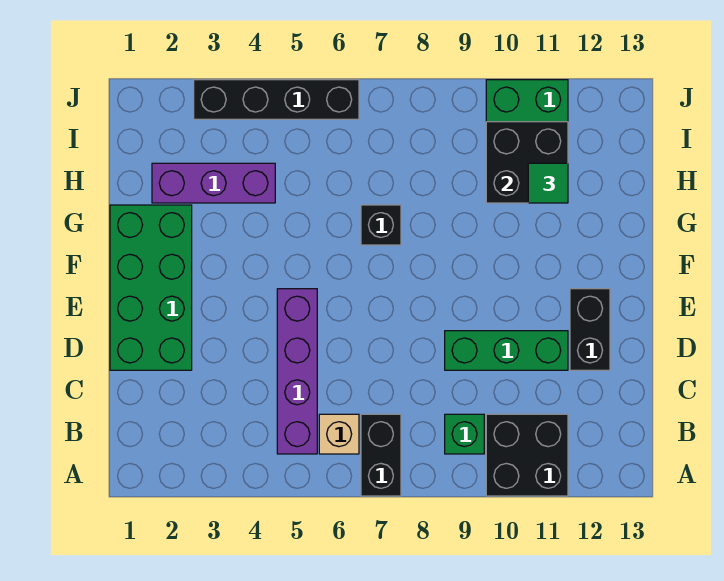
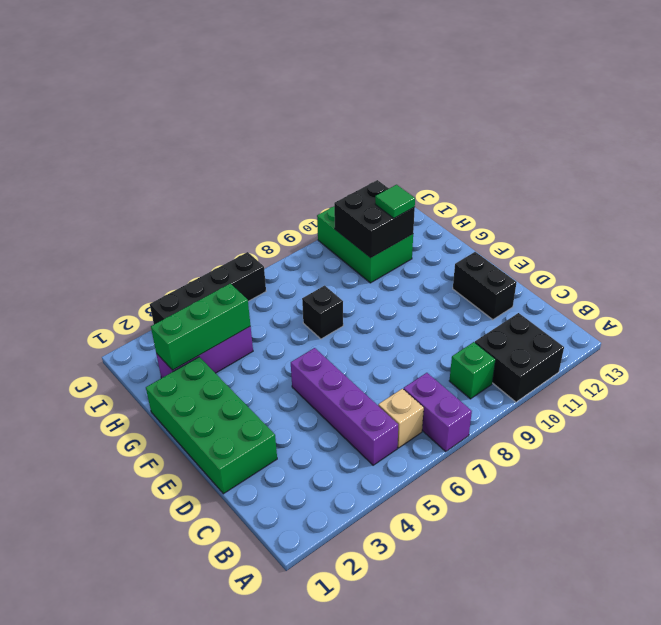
black 1x2 brick [361,414,401,496] -> purple 1x2 brick [404,373,472,452]
green 1x3 brick [445,331,568,370] -> green 1x3 brick moved to [151,284,251,370]

